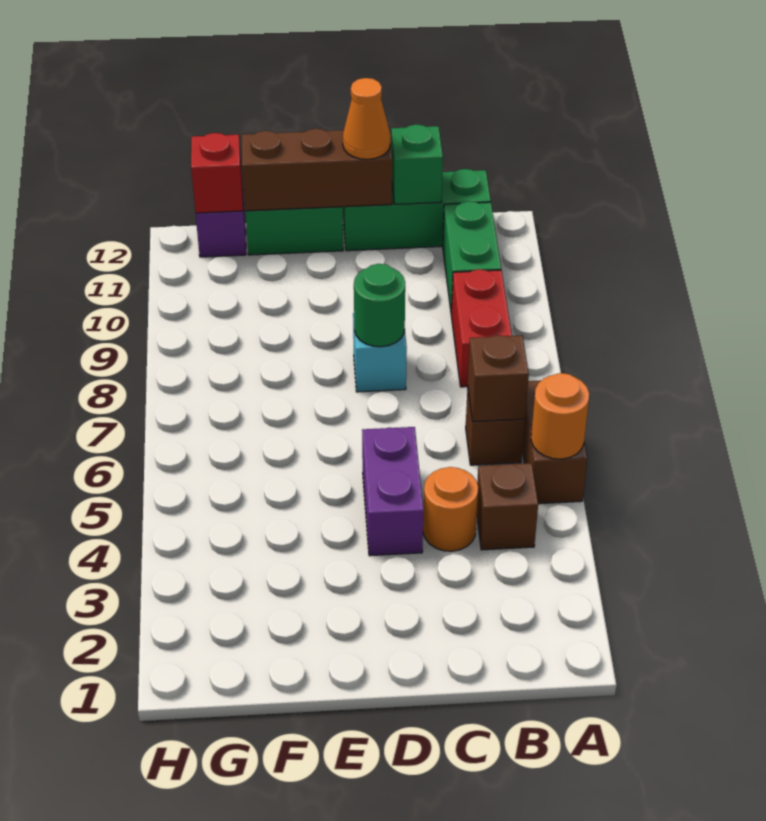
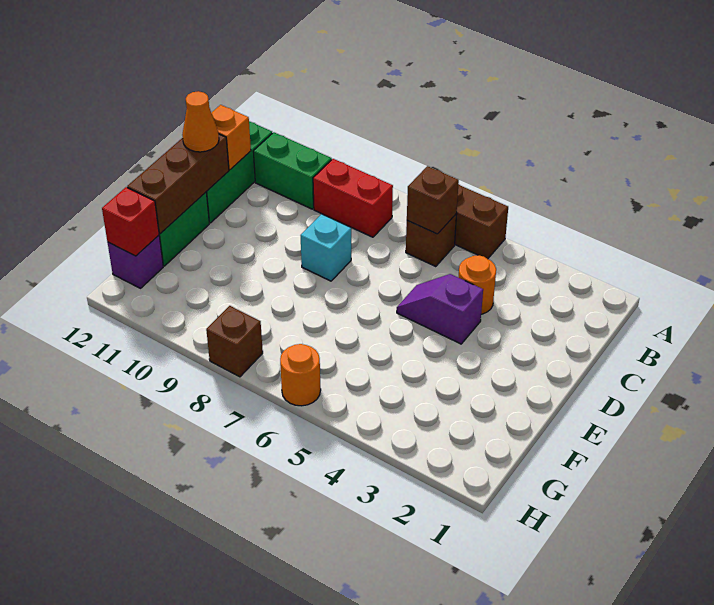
orange 1x1 round brick [531,373,589,459] -> orange 1x1 round brick moved to [280,344,321,406]
brown 1x1 brick [477,463,538,550] -> brown 1x1 brick moved to [206,306,263,377]
green 1x1 brick [391,124,443,204] -> orange 1x1 brick [212,105,251,170]
purple 1x2 brick [362,427,424,556] -> purple 1x2 slope [397,274,483,344]
green 1x1 round brick [354,264,405,347] -> none

